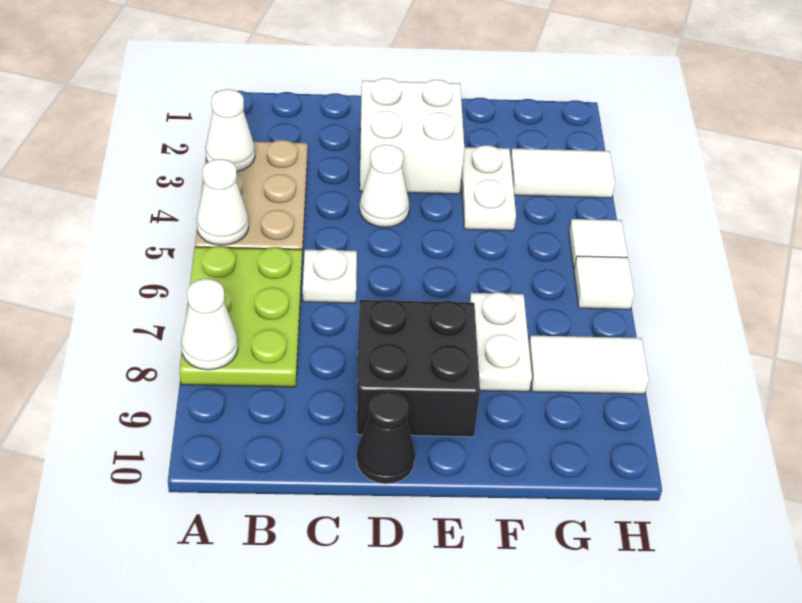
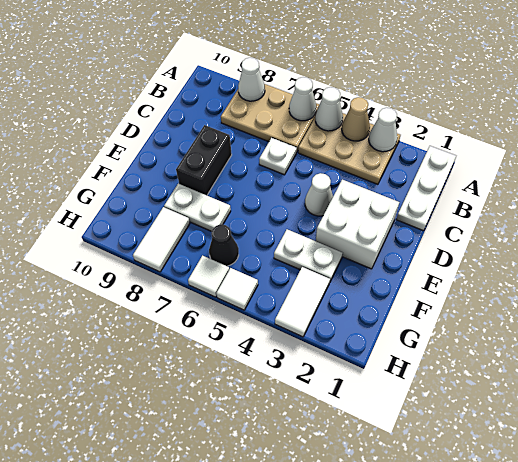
none -> white 1x3 plate [396,146,456,231]
none -> tan 1x1 cone [342,97,370,141]
lime 2x3 plate [179,246,302,387] -> tan 2x3 plate [221,84,319,153]
none -> white 1x1 cone [289,77,316,121]
black 2x2 brick [357,300,480,437] -> black 1x2 brick [176,125,232,195]
black 1x1 cone [357,391,415,484] -> black 1x1 cone moved to [209,224,239,266]

